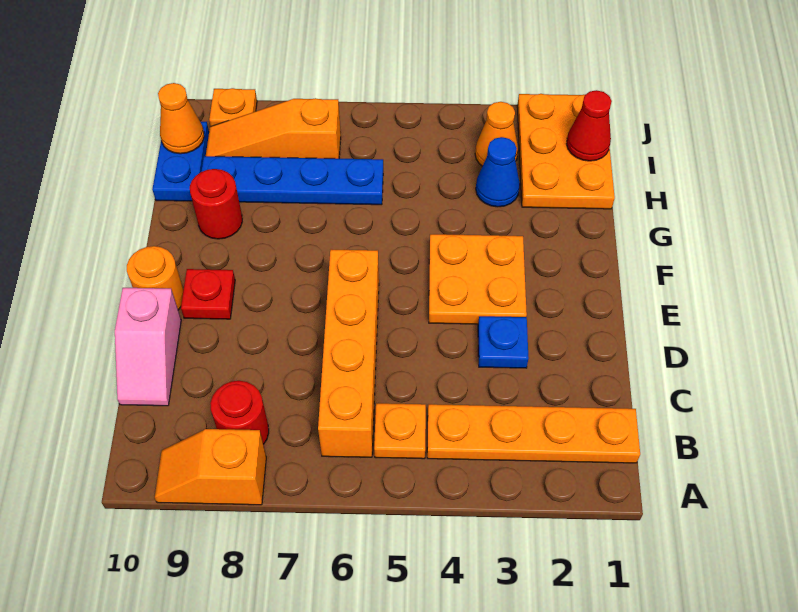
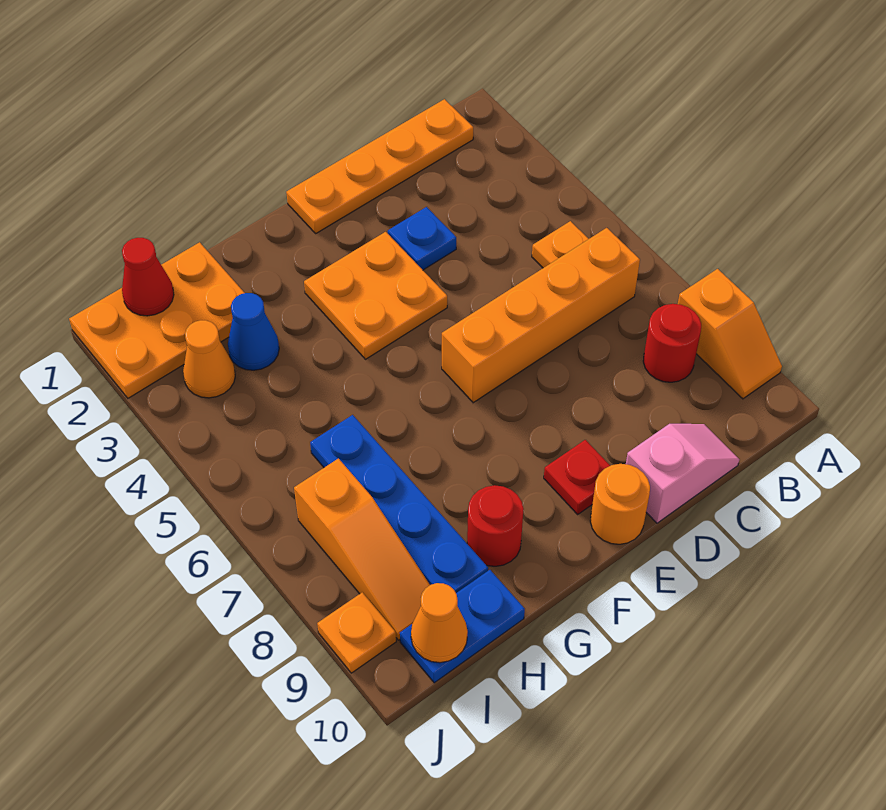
orange 1x4 plate [427,404,640,463] -> orange 1x4 plate turned to [286,99,473,233]

